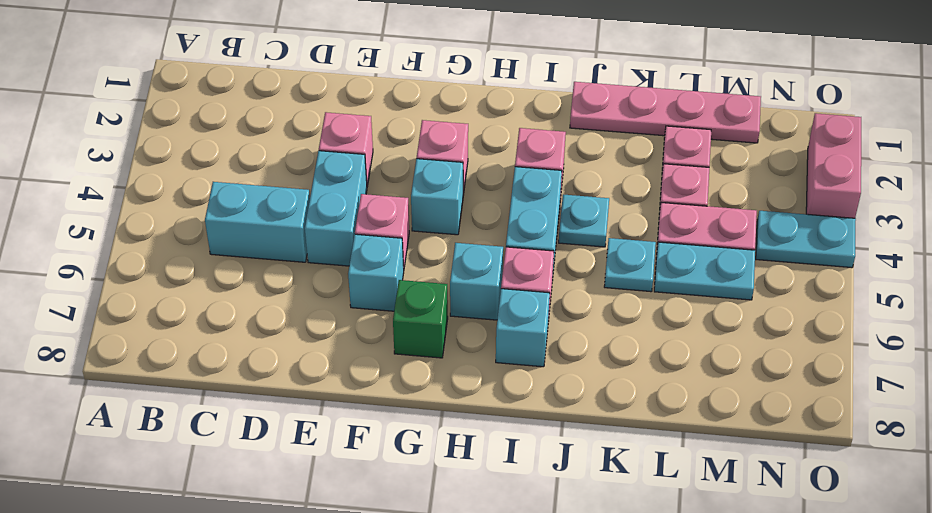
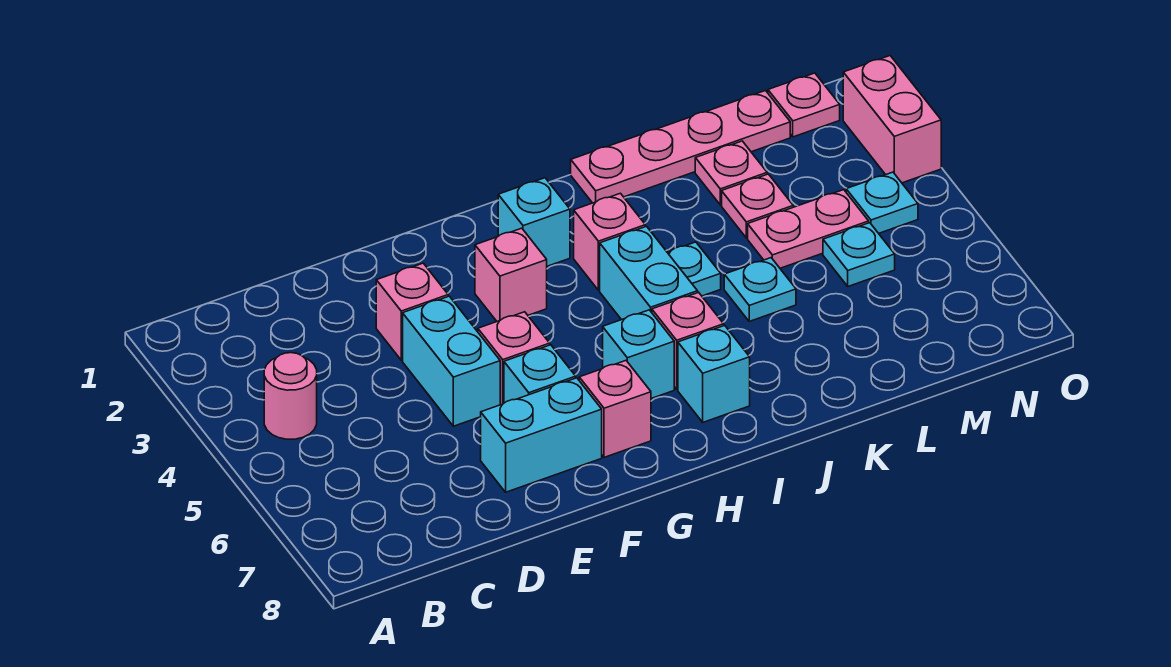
none -> pink 1x1 round brick [264,353,317,439]
cyan 1x2 brick [205,182,310,262] -> cyan 1x2 brick moved to [481,378,602,492]
cyan 1x1 brick [411,159,463,235] -> cyan 1x1 brick moved to [498,178,570,266]
green 1x1 brick [393,280,448,358] -> pink 1x1 brick [579,361,651,457]
cyan 1x2 plate [654,242,755,300] -> cyan 1x1 plate [823,223,895,286]
none -> pink 1x1 plate [768,73,840,137]
cyan 1x2 plate [756,211,856,268] -> cyan 1x1 plate [846,172,918,233]

